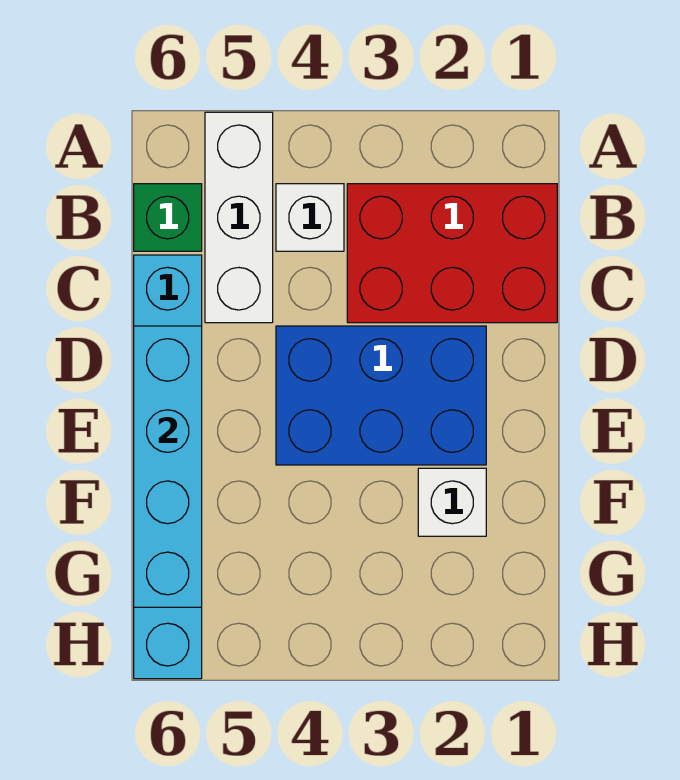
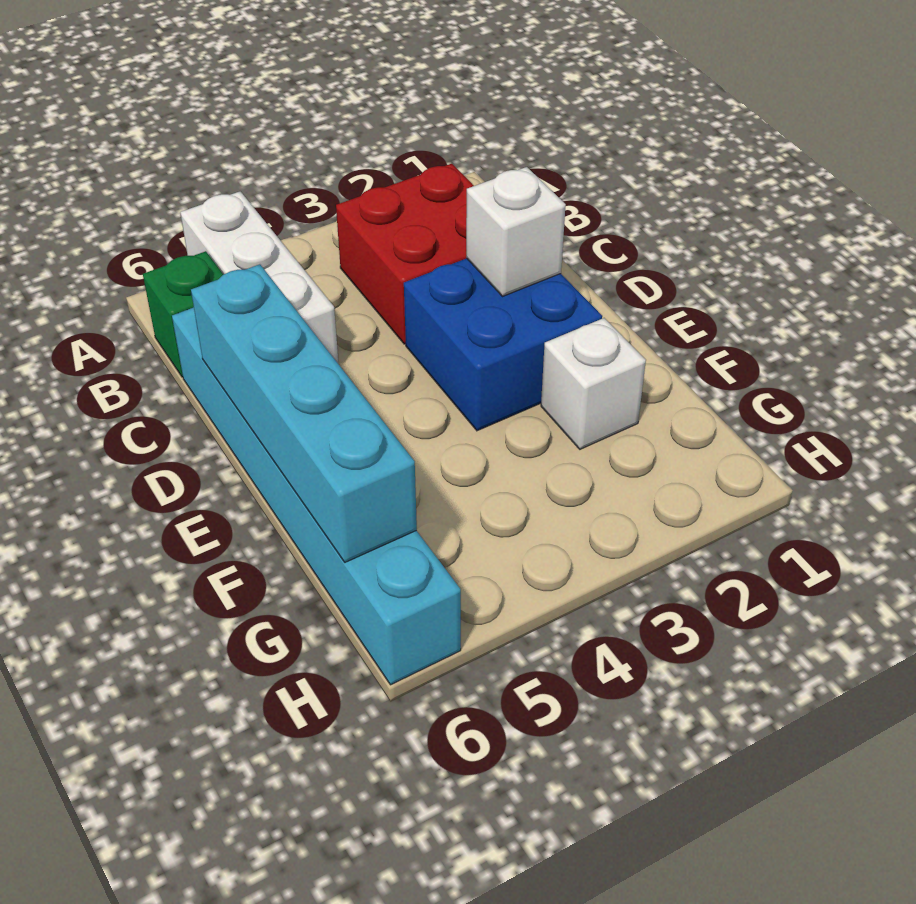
red 2x3 brick [347,184,557,323] -> red 2x2 brick [336,164,474,344]
white 1x1 brick [276,184,344,251] -> white 1x1 brick moved to [466,167,566,297]
blue 2x3 brick [276,326,486,465] -> blue 2x2 brick [404,258,602,431]

